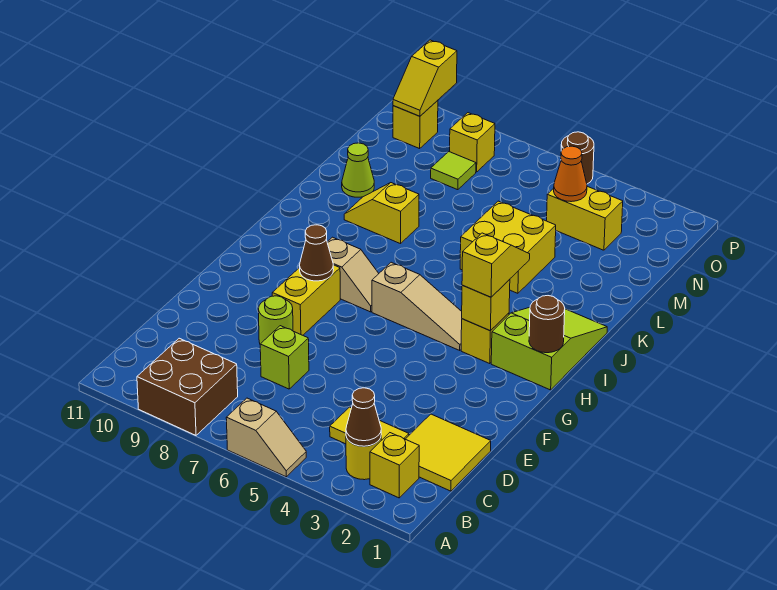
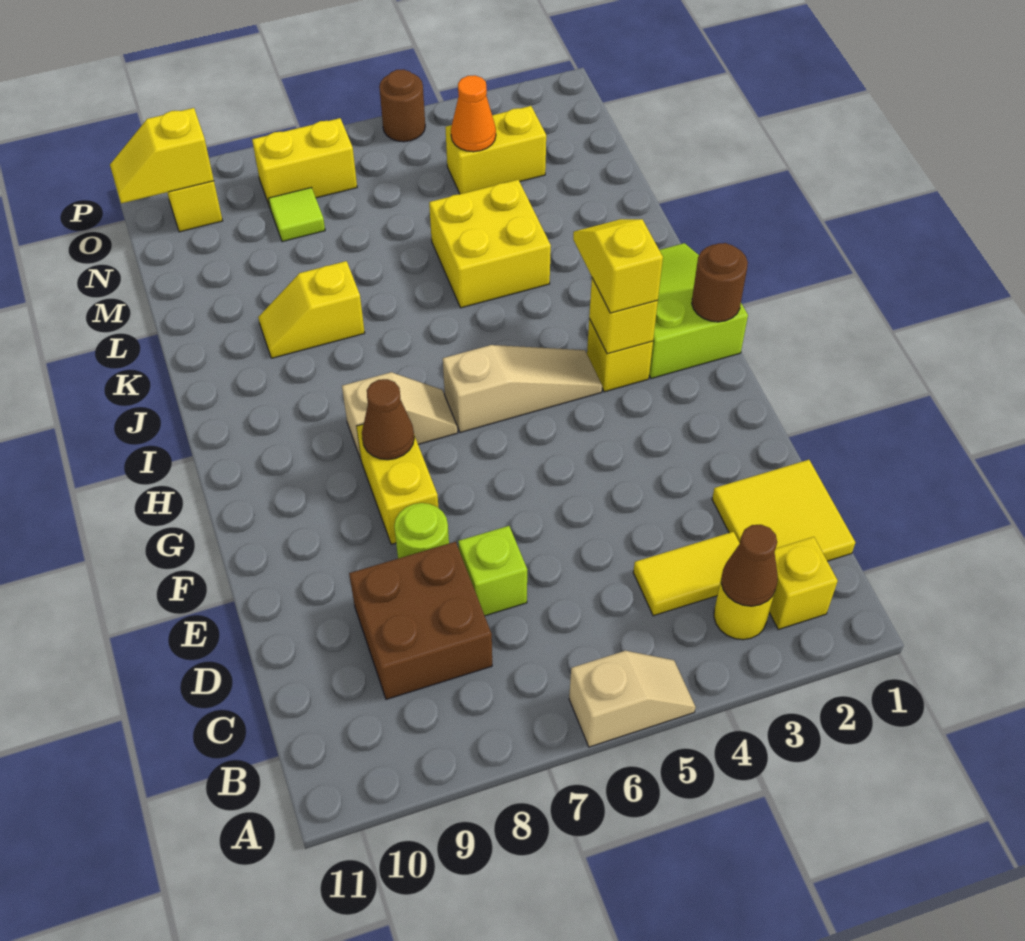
brown 2x2 brick [137,338,238,435] -> brown 2x2 brick moved to [349,542,492,699]
lime 1x1 cone [342,143,374,197] -> none
yellow 1x1 brick [450,113,495,172] -> yellow 1x2 brick [252,118,357,207]
yellow 1x2 slope [393,40,457,116] -> yellow 1x2 slope turned to [110,108,214,203]

